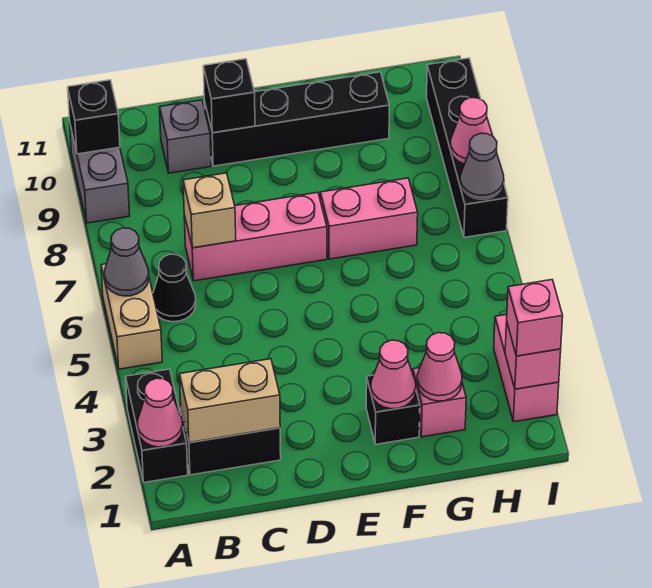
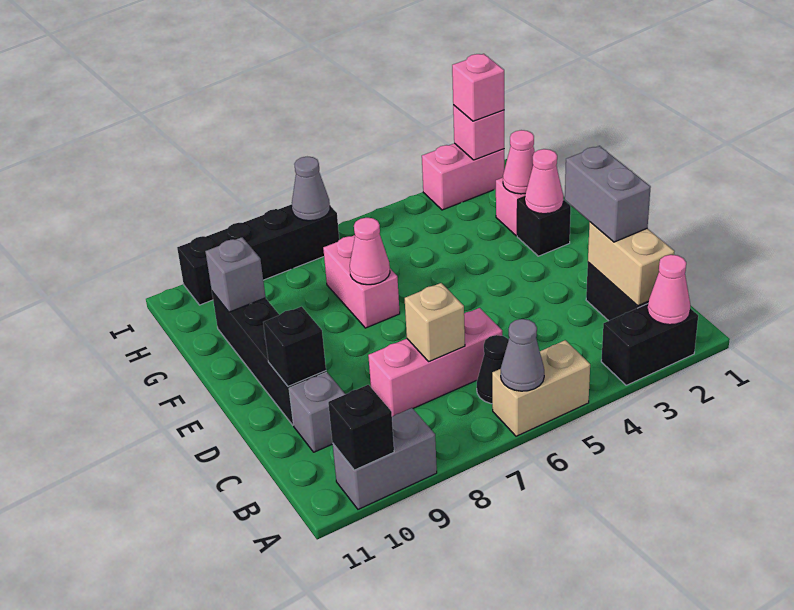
none -> grey 1x2 brick [565,146,651,242]
pink 1x3 brick [184,192,327,281] -> pink 1x3 brick turned to [368,308,502,416]
none -> grey 1x1 brick [205,237,265,312]
pink 1x1 cone [450,98,493,164] -> pink 1x1 cone moved to [350,218,390,285]

